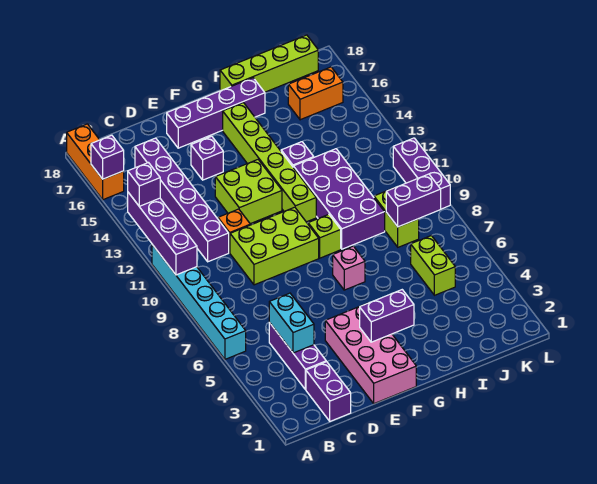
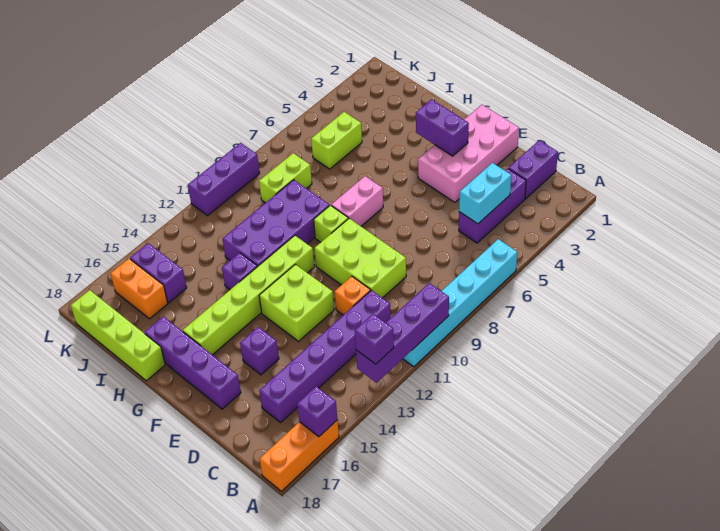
pink 1x1 brick [333,246,365,290] -> pink 1x2 brick [331,176,383,226]
purple 1x2 brick [386,174,441,227] -> purple 1x2 brick moved to [130,243,187,303]

